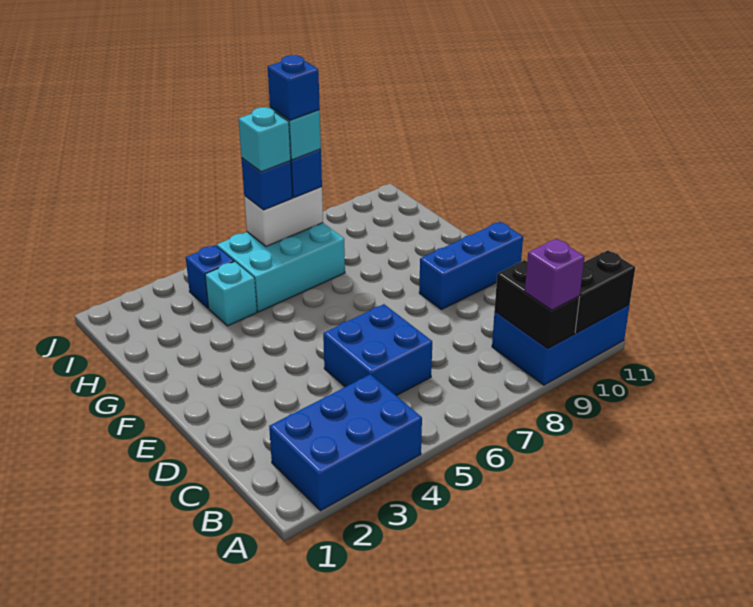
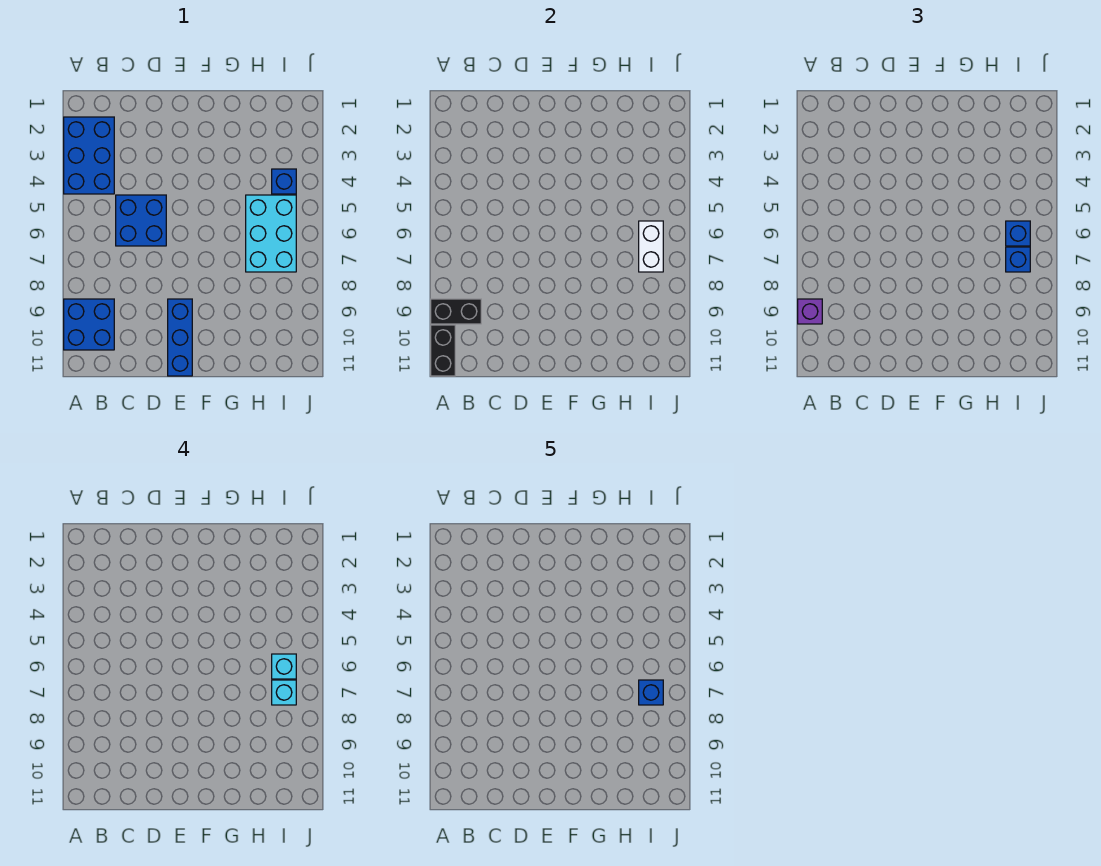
blue 2x3 brick [492,305,630,385] -> blue 2x2 brick [64,299,114,350]
cyan 1x1 brick [205,262,257,326] -> none

